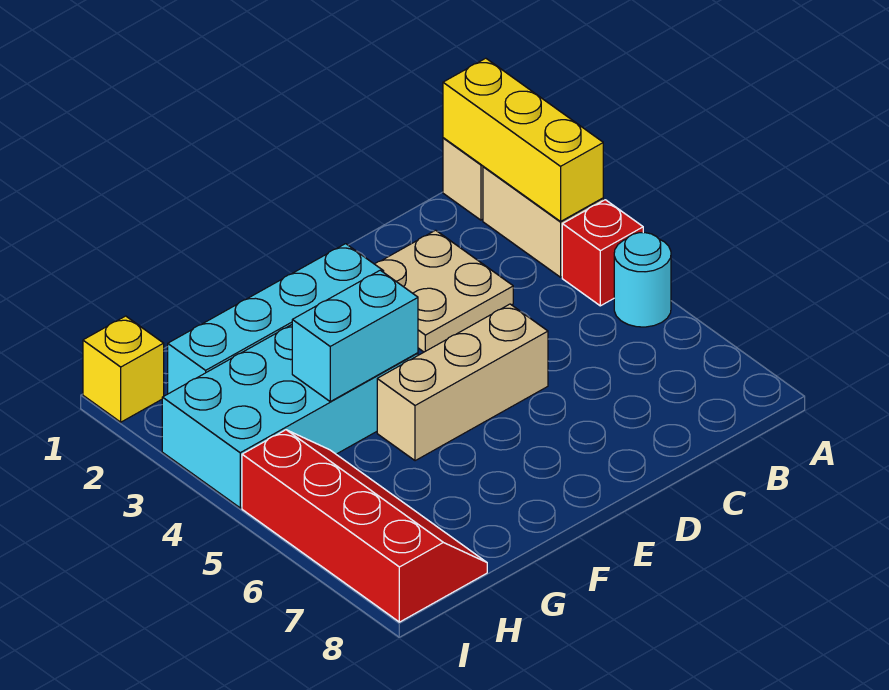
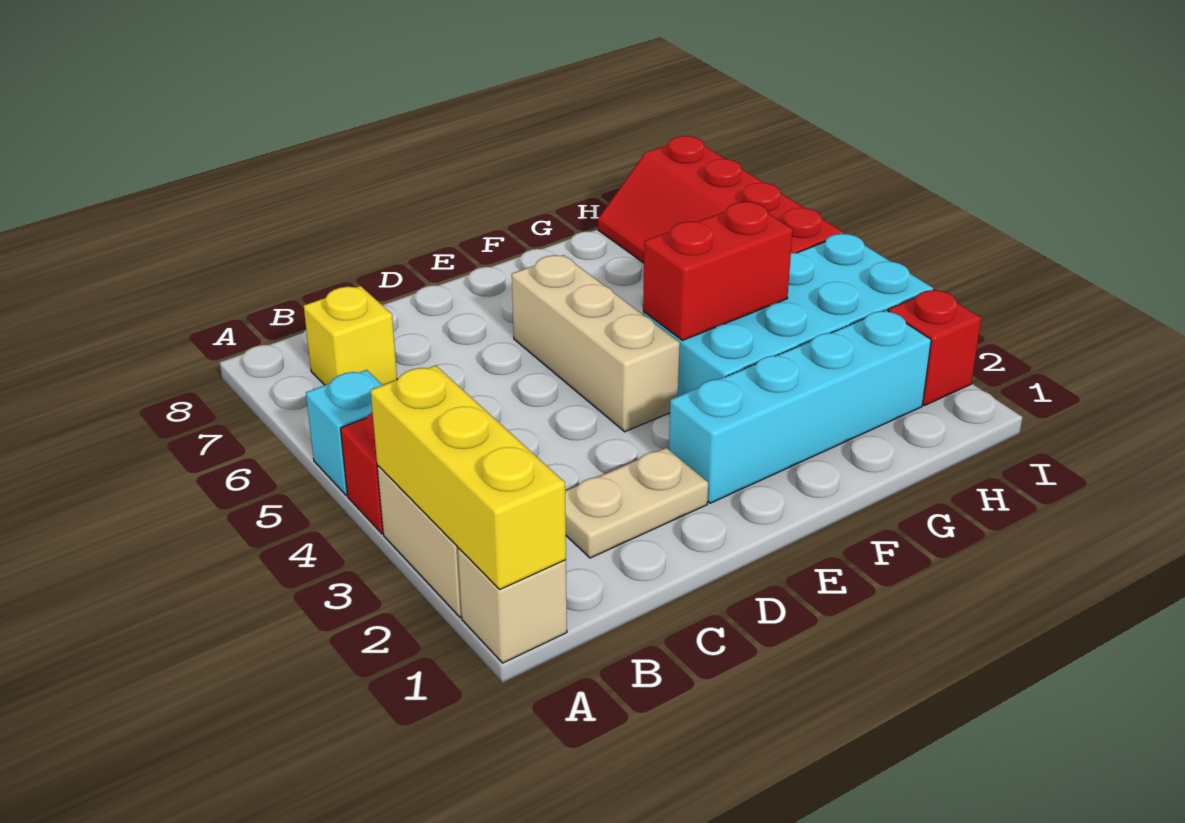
cyan 1x1 round brick [614,233,671,327] -> cyan 1x1 brick [306,370,382,495]
tan 2x2 plate [375,230,513,352] -> tan 1x2 plate [565,448,708,558]
tan 1x3 brick [377,304,548,461] -> tan 1x3 brick turned to [512,255,680,432]
cyan 1x2 brick [292,270,418,401] -> red 1x2 brick [643,202,793,340]
yellow 1x1 brick [83,316,164,422] -> yellow 1x1 brick moved to [304,286,397,385]
none -> red 1x1 brick [888,289,981,405]

